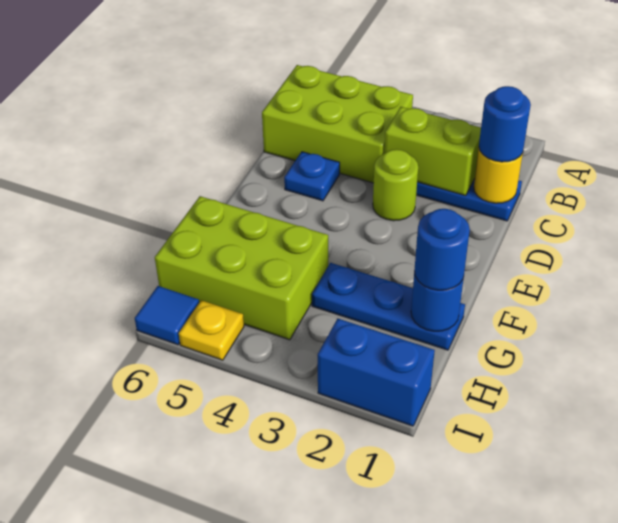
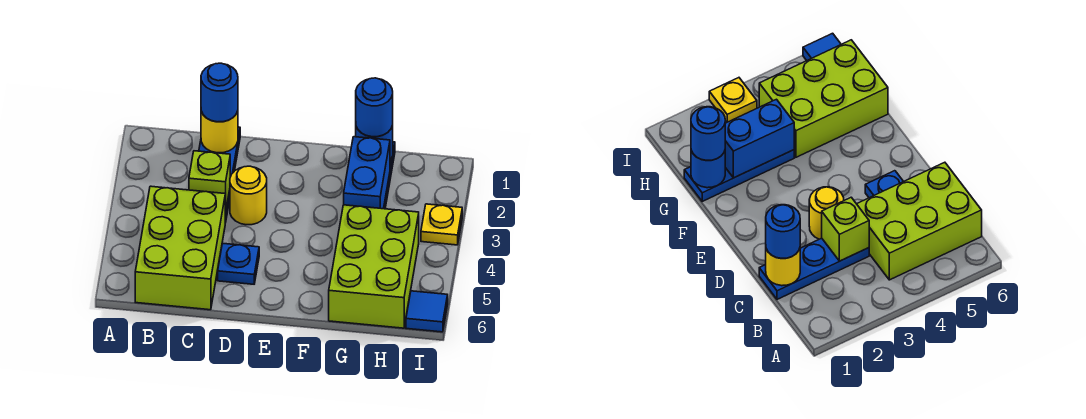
lime 1x2 brick [384,107,481,196] -> lime 1x1 brick [189,151,230,212]
lime 1x1 round brick [373,149,418,221] -> yellow 1x1 round brick [230,166,267,225]
blue 1x2 brick [318,319,435,426] -> blue 1x2 brick moved to [344,137,390,209]
yellow 1x1 plate [179,300,244,360] -> yellow 1x1 plate moved to [421,204,462,245]

